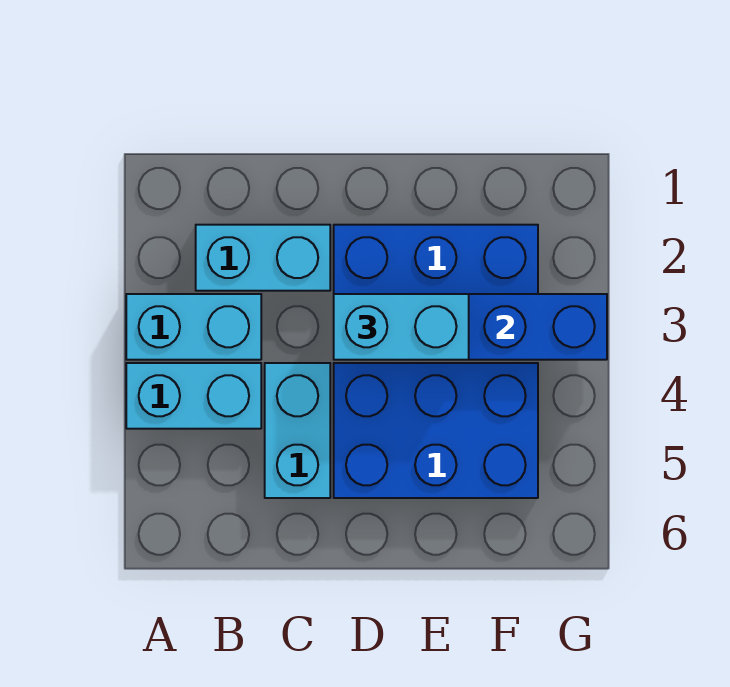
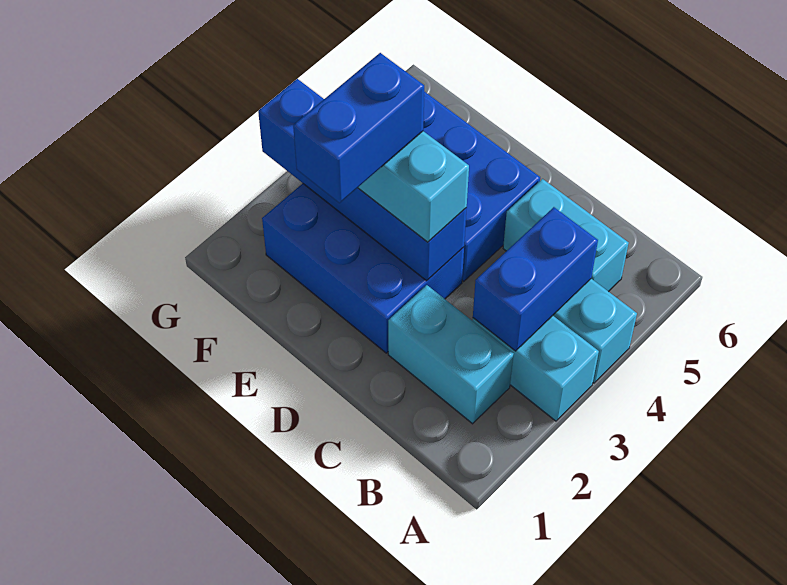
none -> blue 1x2 brick [473,207,598,351]
cyan 1x2 brick [265,363,330,498] -> cyan 1x2 brick turned to [503,179,629,292]
none -> blue 1x2 brick [293,53,424,203]

